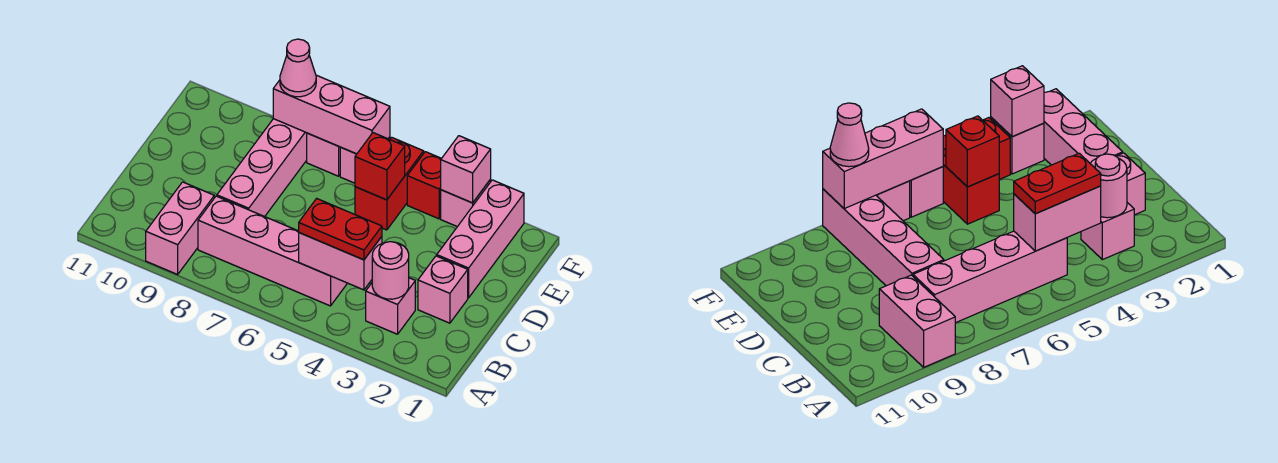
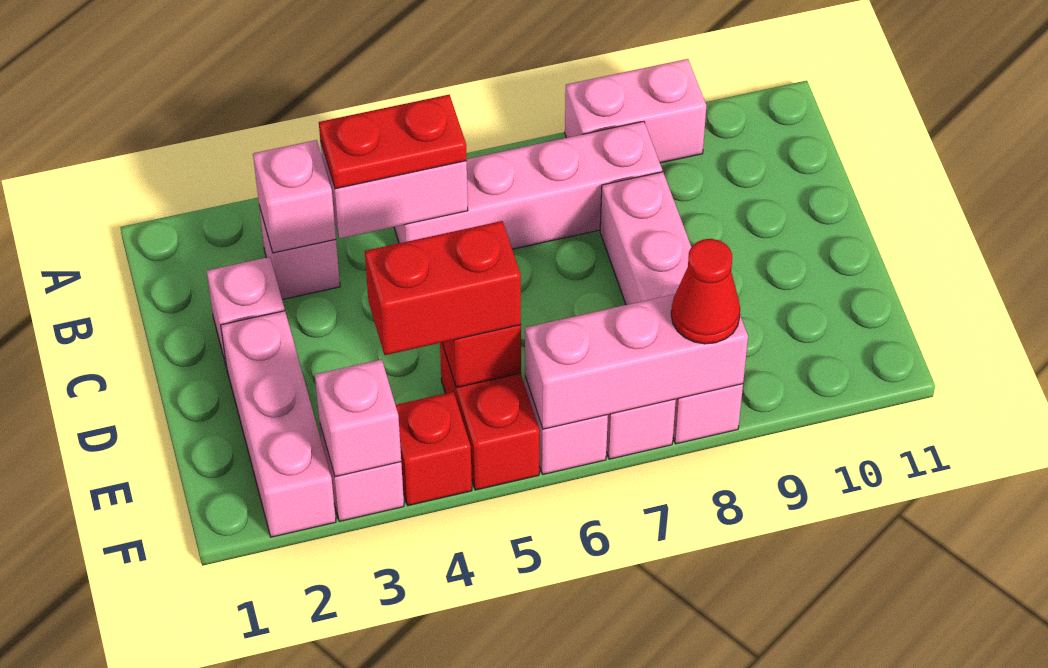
pink 1x2 brick [146,182,214,274] -> pink 1x2 brick turned to [565,59,706,163]
pink 1x1 round brick [372,242,409,299] -> pink 1x1 brick [253,140,336,253]
none -> red 1x2 brick [365,221,521,355]
pink 1x1 cone [280,39,316,97] -> red 1x1 cone [671,239,740,344]

